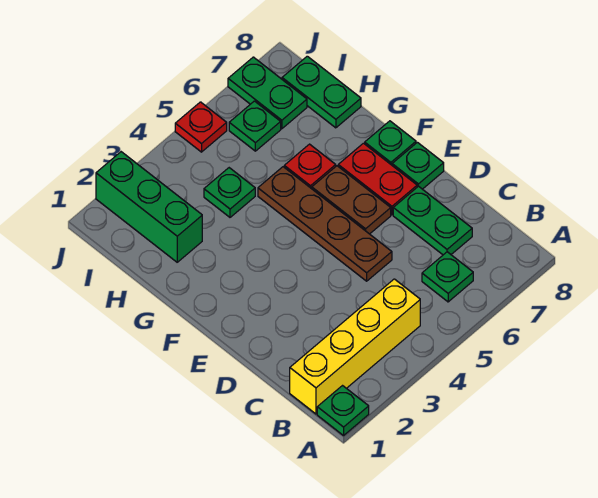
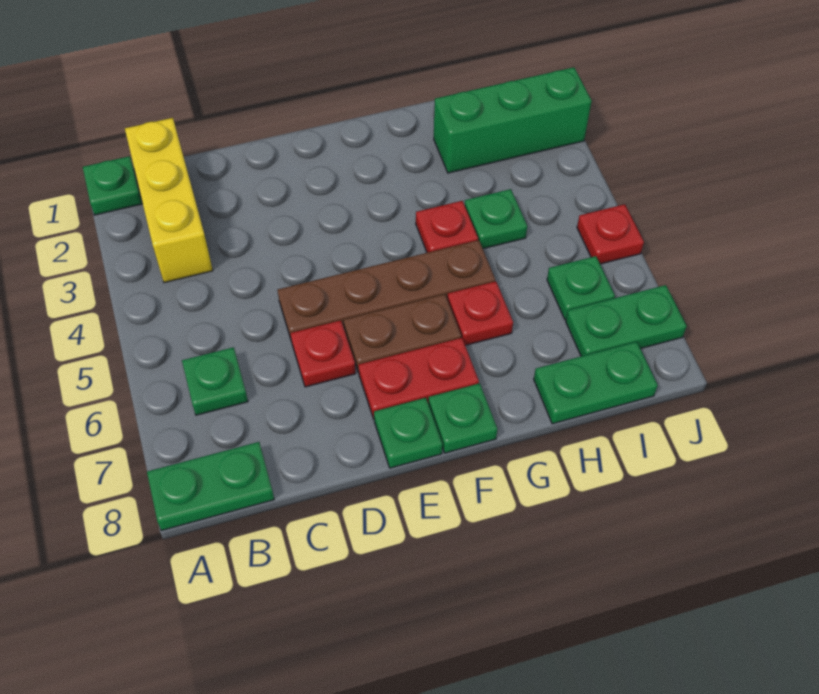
yellow 1x4 brick [290,279,420,414] -> yellow 1x3 brick [125,118,213,283]
green 1x2 plate [393,186,472,255] -> green 1x2 plate moved to [147,442,274,531]
none -> red 1x1 plate [290,320,356,387]
none -> red 1x1 plate [416,201,478,253]

